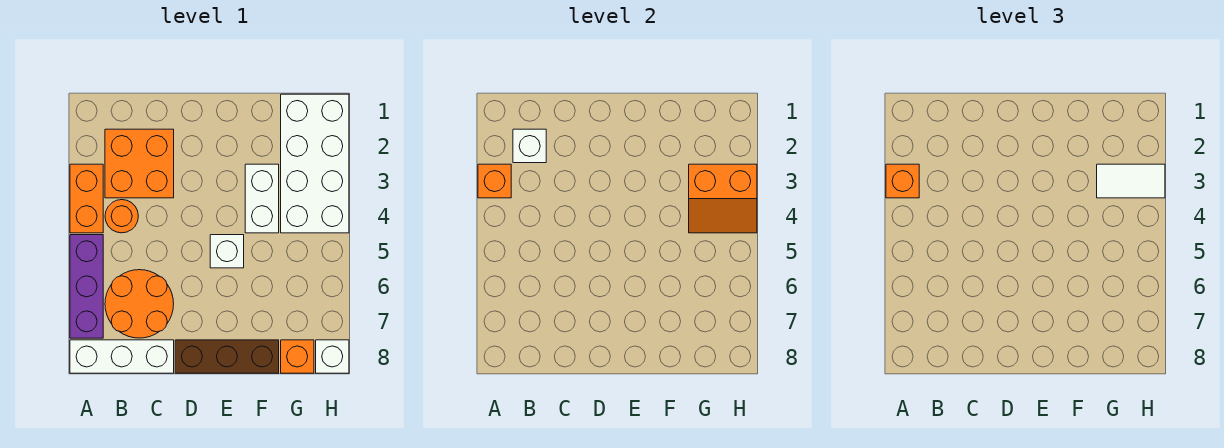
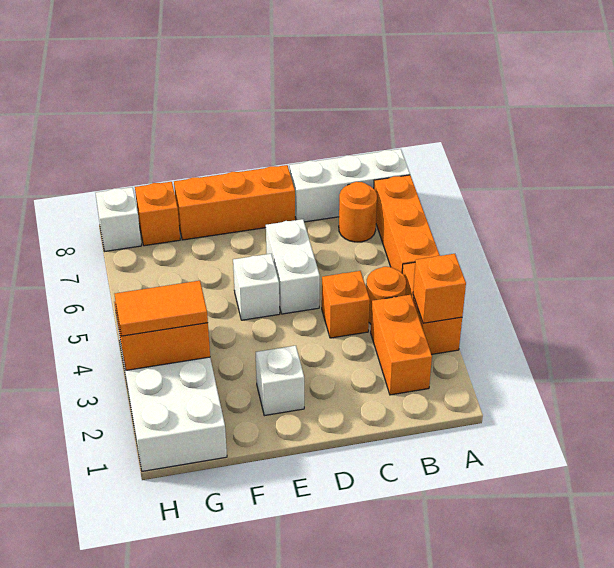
orange 1x1 brick [886,164,919,198] -> orange 1x1 brick moved to [322,271,370,338]
purple 1x3 brick [70,235,103,338] -> orange 1x3 brick [374,175,440,273]
orange 2x2 brick [105,129,174,198] -> orange 1x2 brick [371,295,432,395]
white 1x1 brick [513,129,546,163] -> white 1x1 brick moved to [256,346,304,416]
orange 2x2 round brick [105,270,174,338] -> orange 1x1 round brick [339,182,377,242]
brown 1x3 brick [175,340,279,373] -> orange 1x3 brick [174,165,295,240]
white 1x2 brick [245,164,279,233] -> white 1x2 brick moved to [266,219,320,314]
white 1x2 tile [1097,164,1165,198] -> orange 1x2 tile [115,281,208,336]

